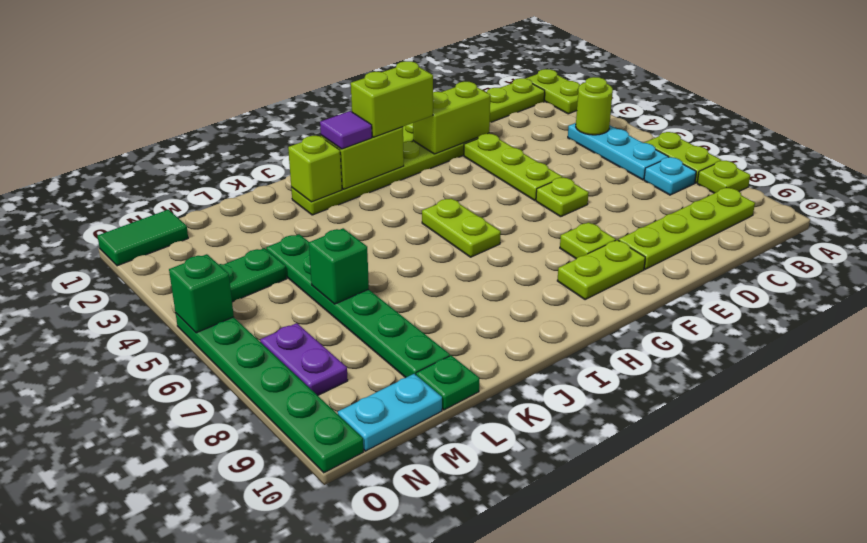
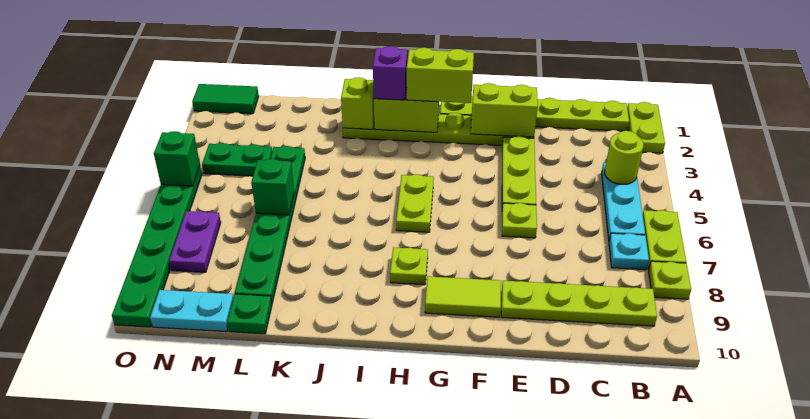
lime 1x1 plate [560,222,616,259] -> lime 1x1 plate moved to [390,247,428,285]
lime 1x2 plate [557,240,645,300] -> lime 1x2 tile [425,276,501,317]
purple 1x1 tile [320,111,372,149] -> purple 1x1 brick [373,46,407,100]

